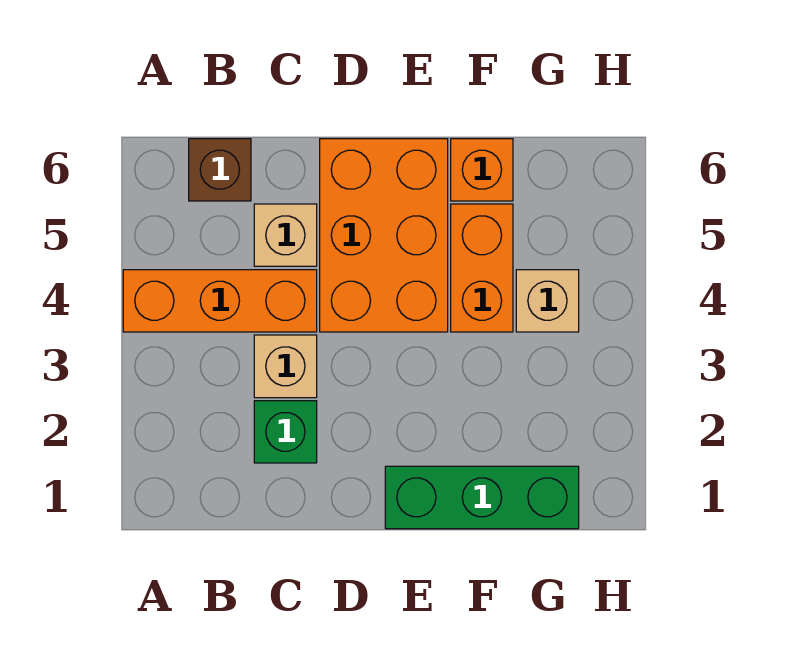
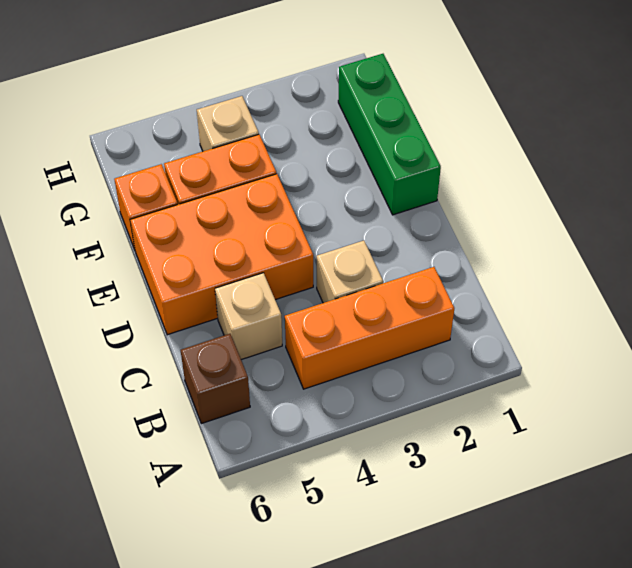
orange 1x3 brick [123,270,317,332] -> orange 1x3 brick turned to [285,267,454,389]
green 1x1 brick [254,401,317,463] -> none

